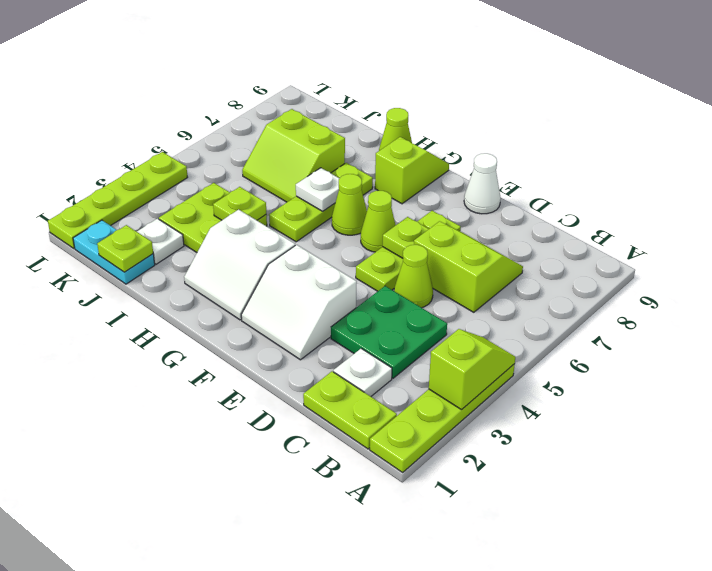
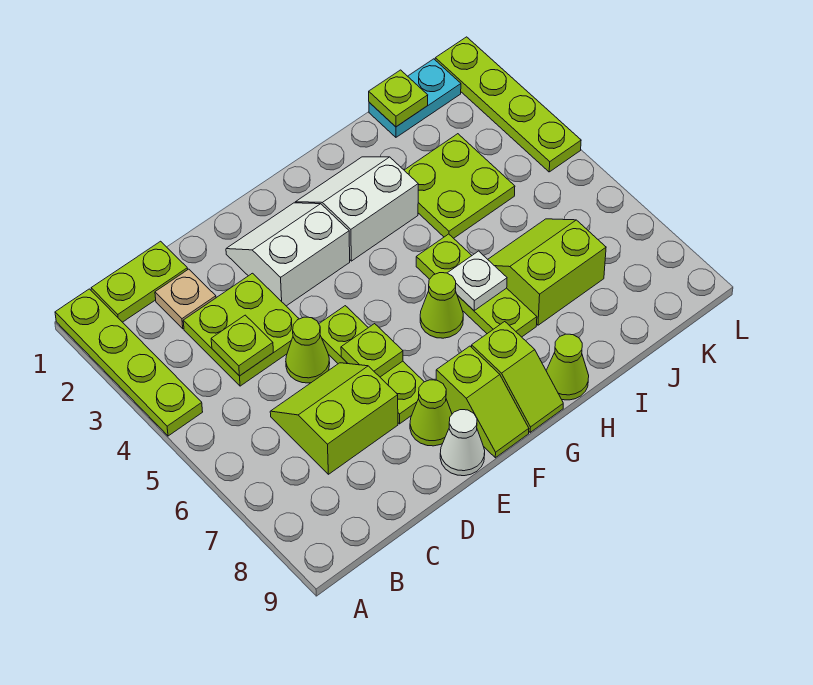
lime 1x2 slope [429,329,515,410] -> lime 1x2 slope moved to [436,346,529,458]
white 1x1 plate [333,348,392,396] -> tan 1x1 plate [155,269,216,329]
green 2x2 plate [331,286,447,378] -> lime 2x2 plate [183,273,299,386]
lime 2x2 slope [414,221,523,312] -> lime 2x2 slope turned to [270,363,398,474]
lime 1x1 cone [361,191,396,252] -> lime 1x1 cone moved to [410,380,452,446]
lime 1x1 plate [213,187,266,220] -> lime 1x1 plate moved to [211,315,273,376]
white 1x1 plate [137,219,184,264] -> none

